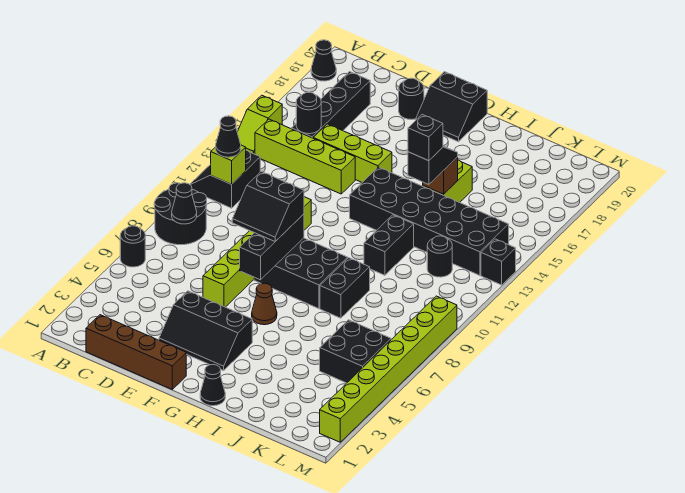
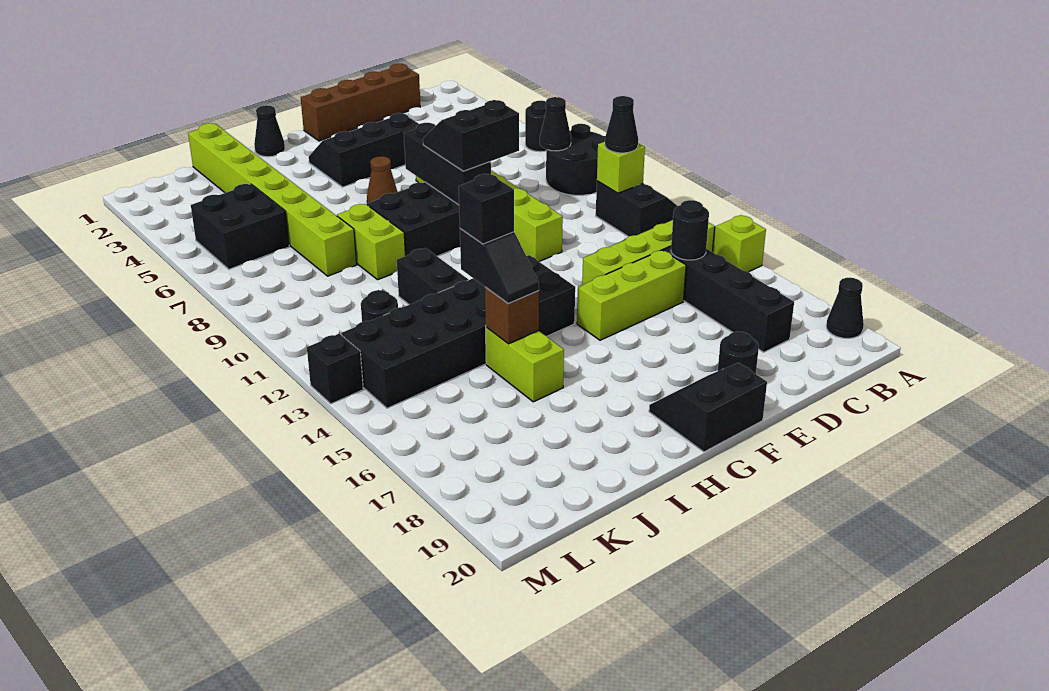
black 1x2 brick [320,258,370,318] -> lime 1x2 brick [337,204,405,280]
lime 1x8 brick [320,296,457,442] -> lime 1x8 brick moved to [188,123,357,276]

